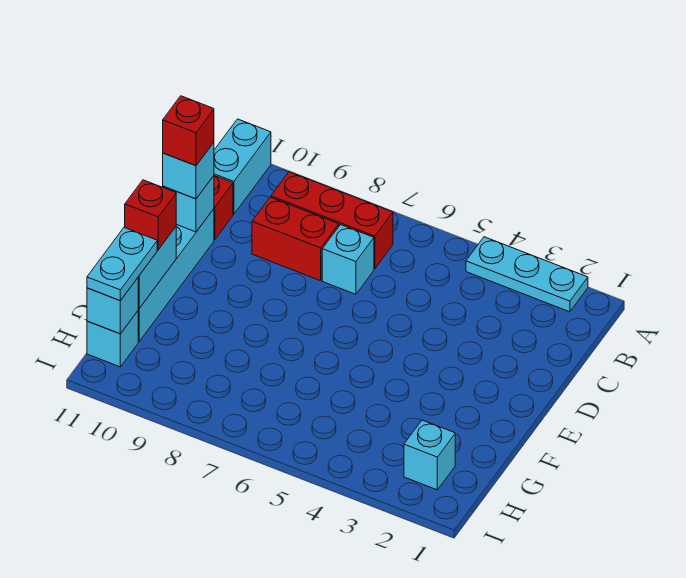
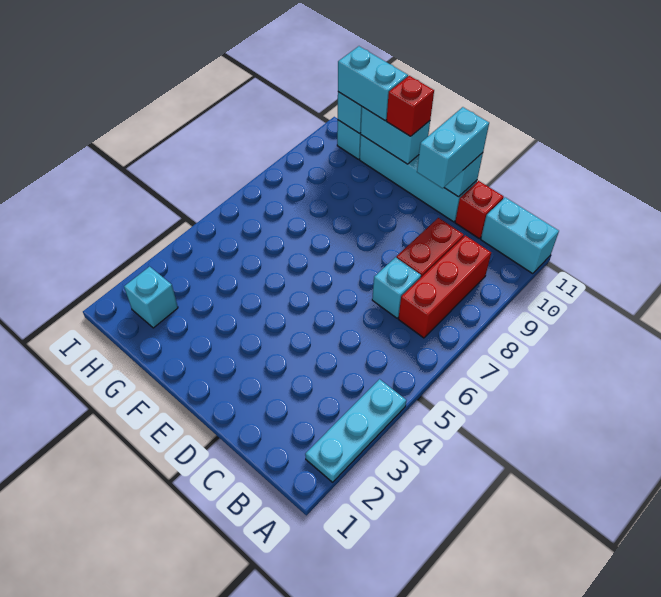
cyan 1x1 brick [163,143,214,199] -> cyan 1x2 brick [417,107,489,188]
red 1x1 brick [163,96,214,166] -> none
cyan 1x2 plate [87,227,157,301] -> cyan 1x2 brick [338,46,408,120]

